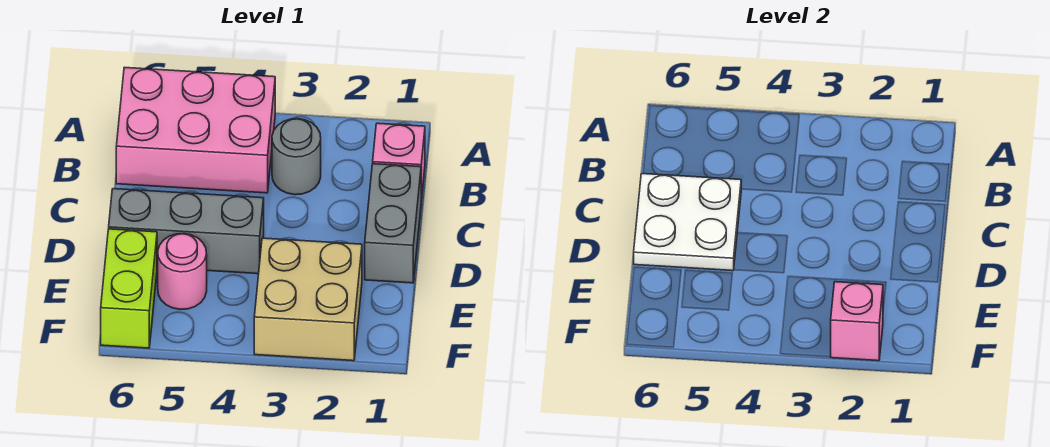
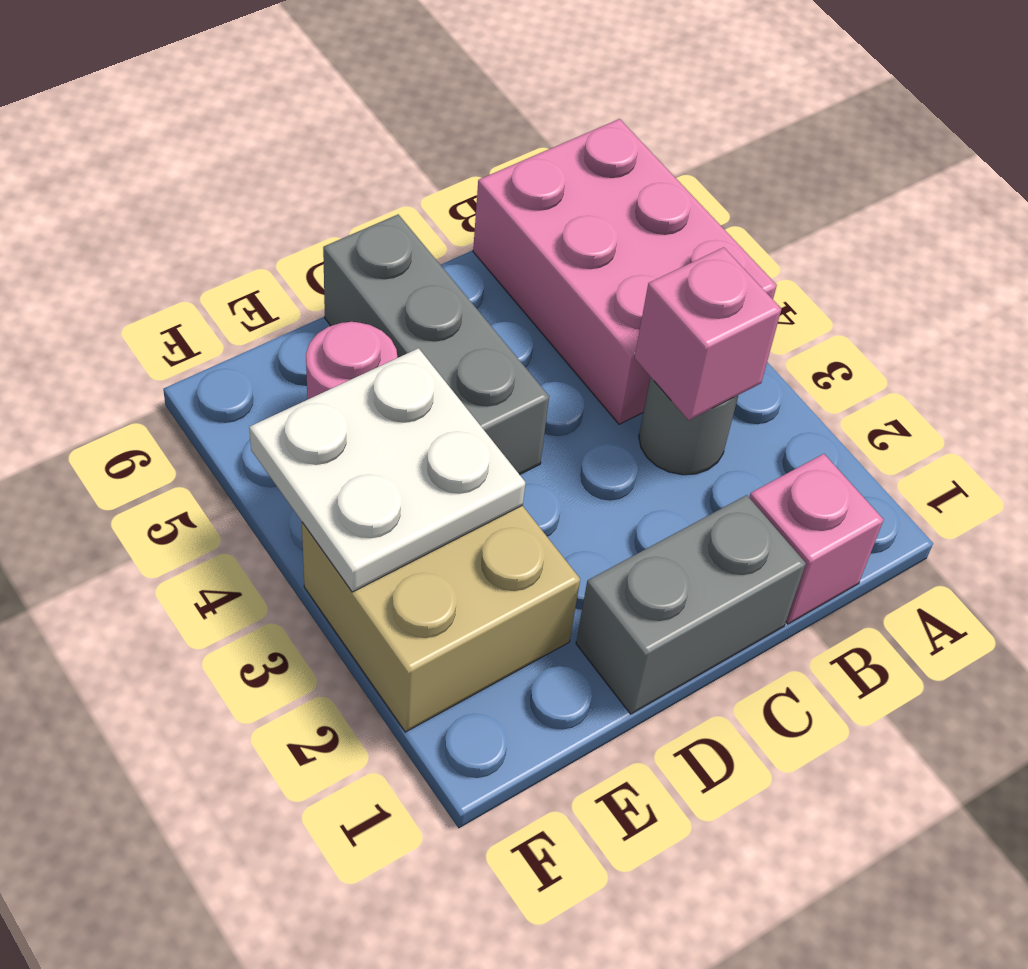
white 2x2 plate [634,174,741,271] -> white 2x2 plate moved to [249,348,525,592]
lime 1x2 brick [101,229,157,348] -> none
pink 1x1 brick [831,282,883,361] -> pink 1x1 brick moved to [634,247,781,420]

